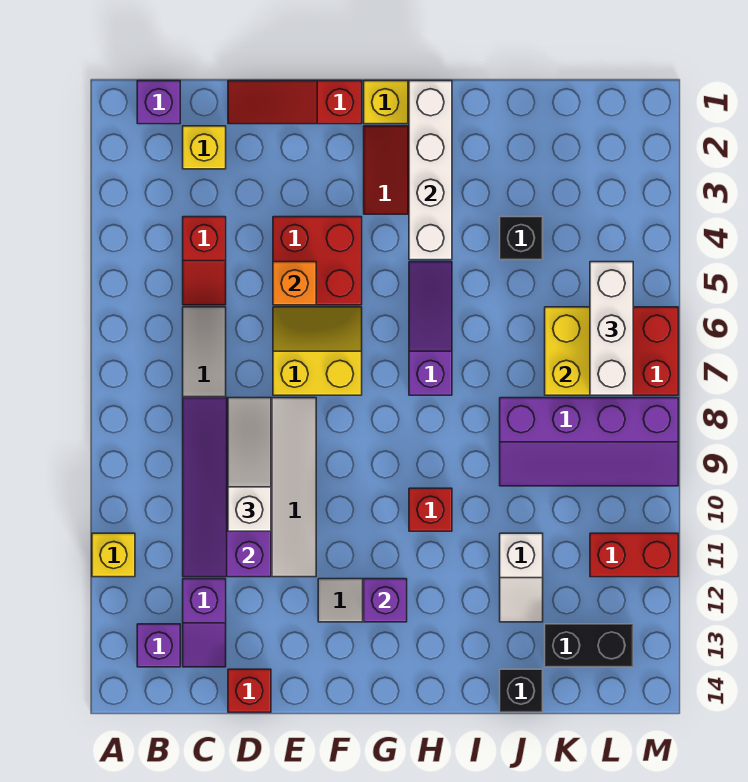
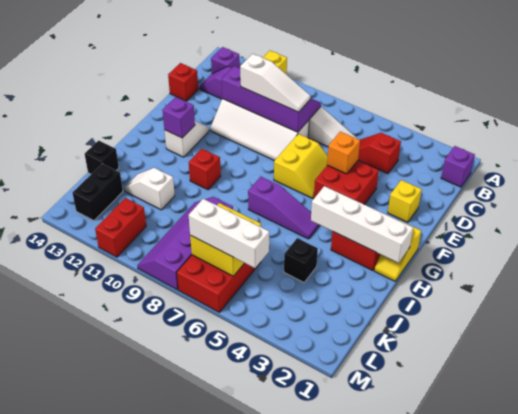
yellow 1x1 brick [183,126,226,169] -> yellow 1x1 brick moved to [388,180,422,222]
red 1x3 slope [228,81,362,124] -> none

